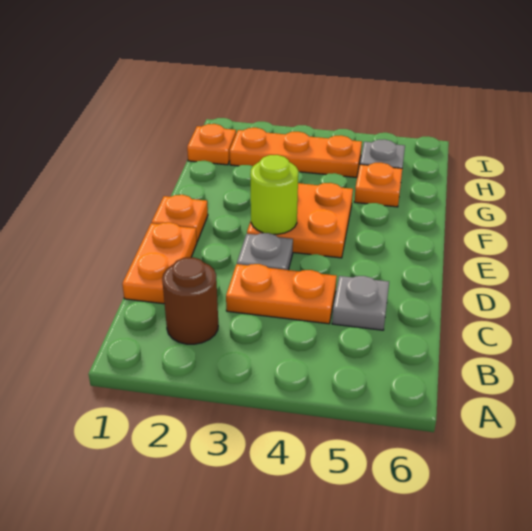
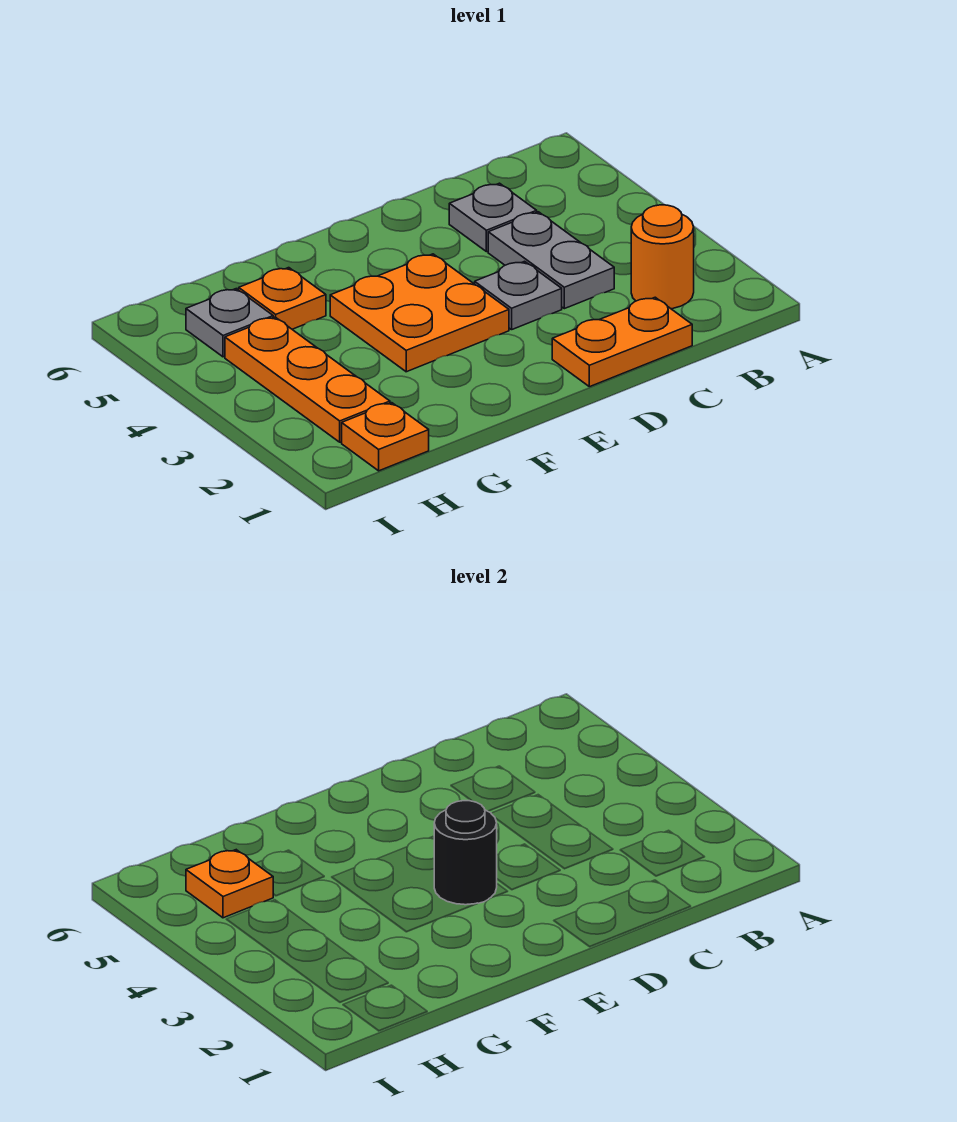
brown 1x1 round brick [162,257,218,344] -> orange 1x1 round brick [631,205,694,309]
orange 1x2 plate [226,264,337,324] -> grey 1x2 plate [488,212,614,309]
orange 1x1 plate [152,195,208,241] -> orange 1x1 plate moved to [186,850,273,918]
lime 1x1 round brick [250,155,298,234] -> black 1x1 round brick [434,801,497,905]

